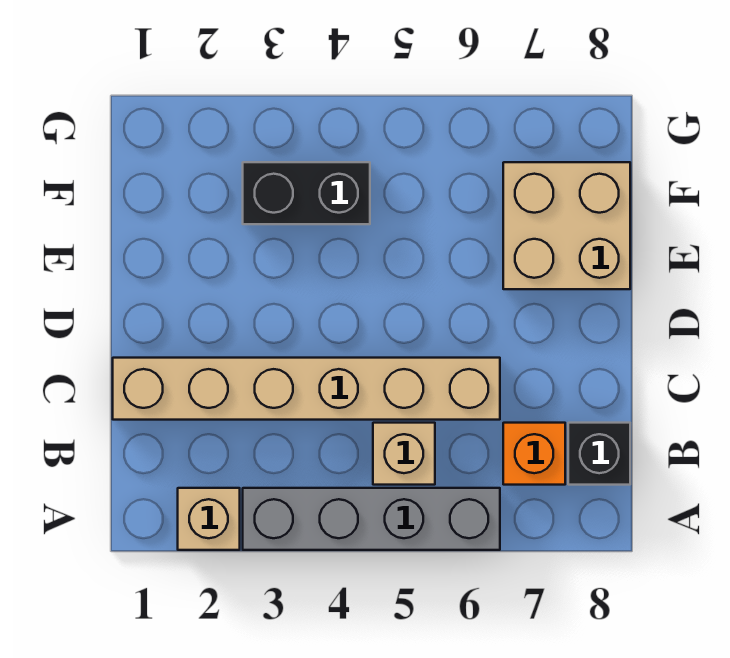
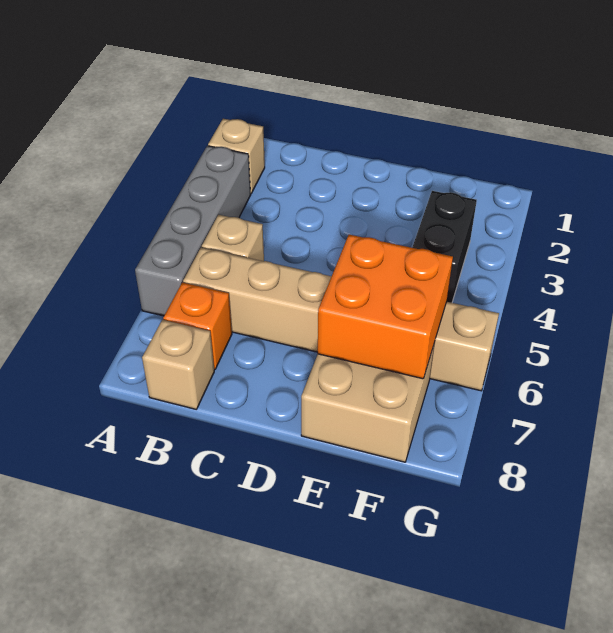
black 1x1 brick [568,423,630,485] -> tan 1x1 brick [142,320,214,409]
tan 1x6 brick [113,358,500,420] -> tan 1x6 brick turned to [183,248,499,391]
none -> orange 2x2 brick [318,235,453,379]

